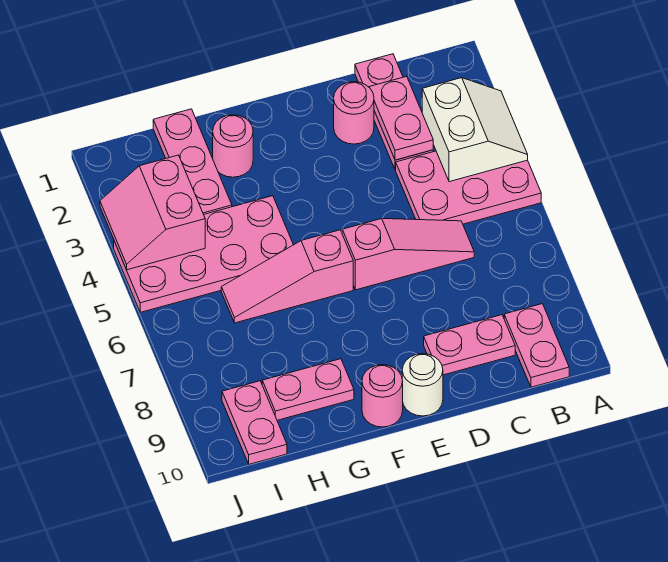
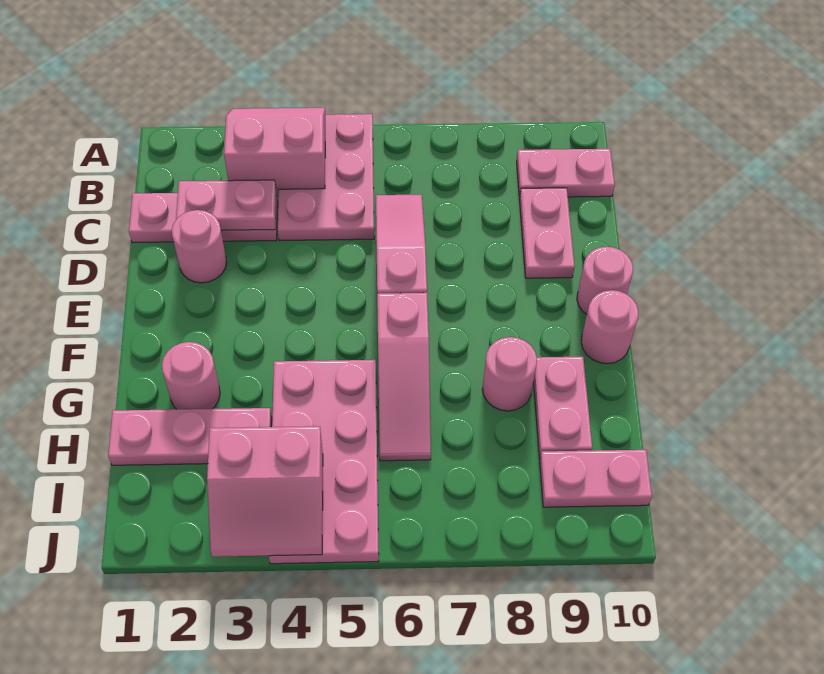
white 2x2 slope [422,78,528,182] -> pink 2x2 slope [224,108,325,189]
white 1x1 round brick [402,354,443,416] -> pink 1x1 round brick [577,247,633,314]
none -> pink 1x1 round brick [482,337,537,411]

